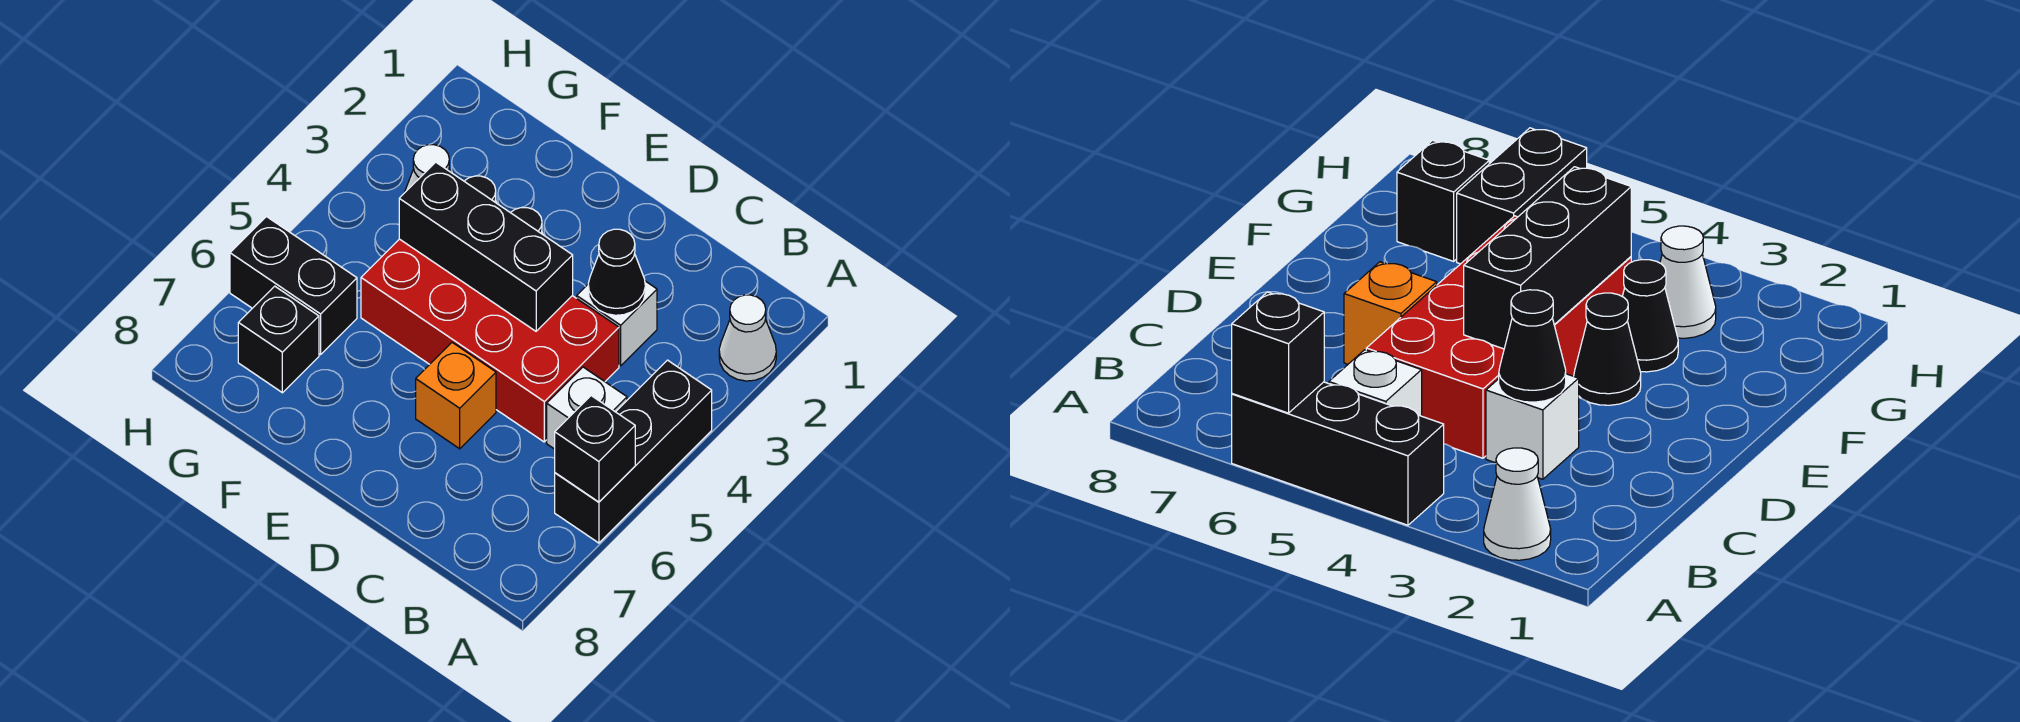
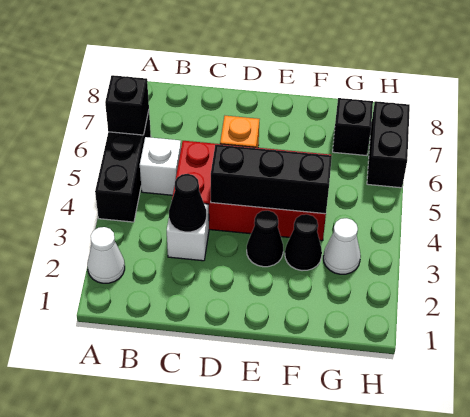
black 1x2 brick [230,217,357,354] -> black 1x2 brick turned to [367,101,410,188]

